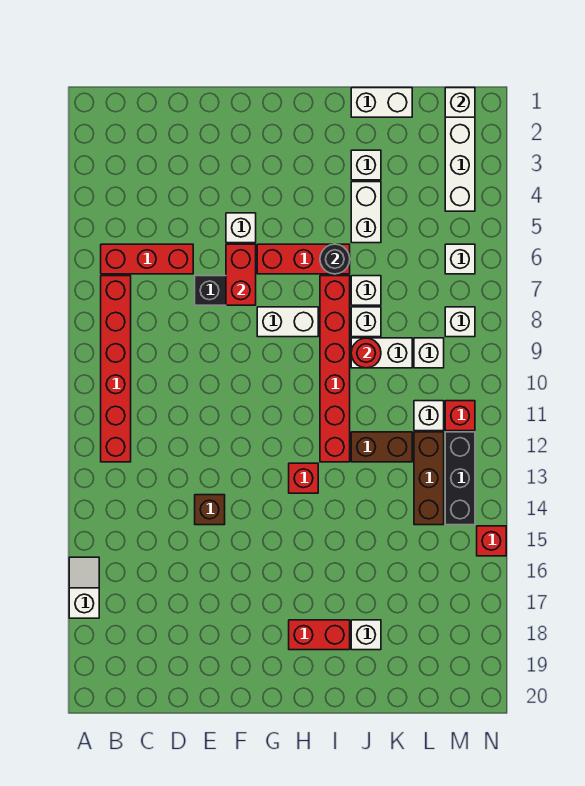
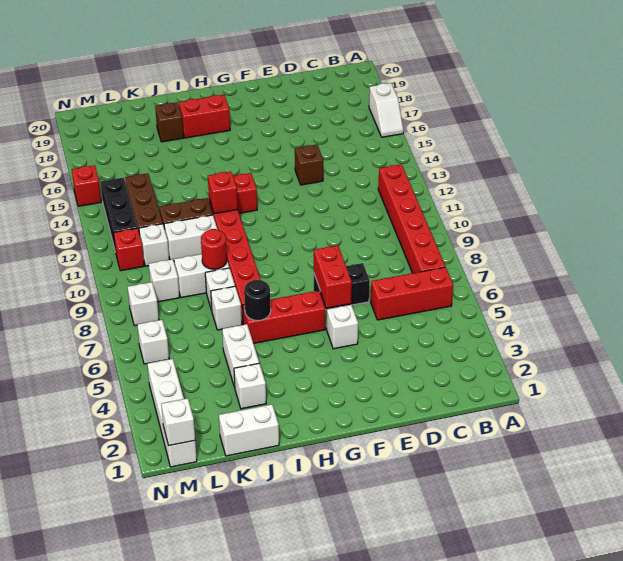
white 1x2 brick [257,307,318,337] -> white 1x2 brick moved to [164,215,217,261]
none -> red 1x1 brick [208,172,238,214]
white 1x1 brick [351,620,381,650] -> brown 1x1 brick [155,102,184,142]

